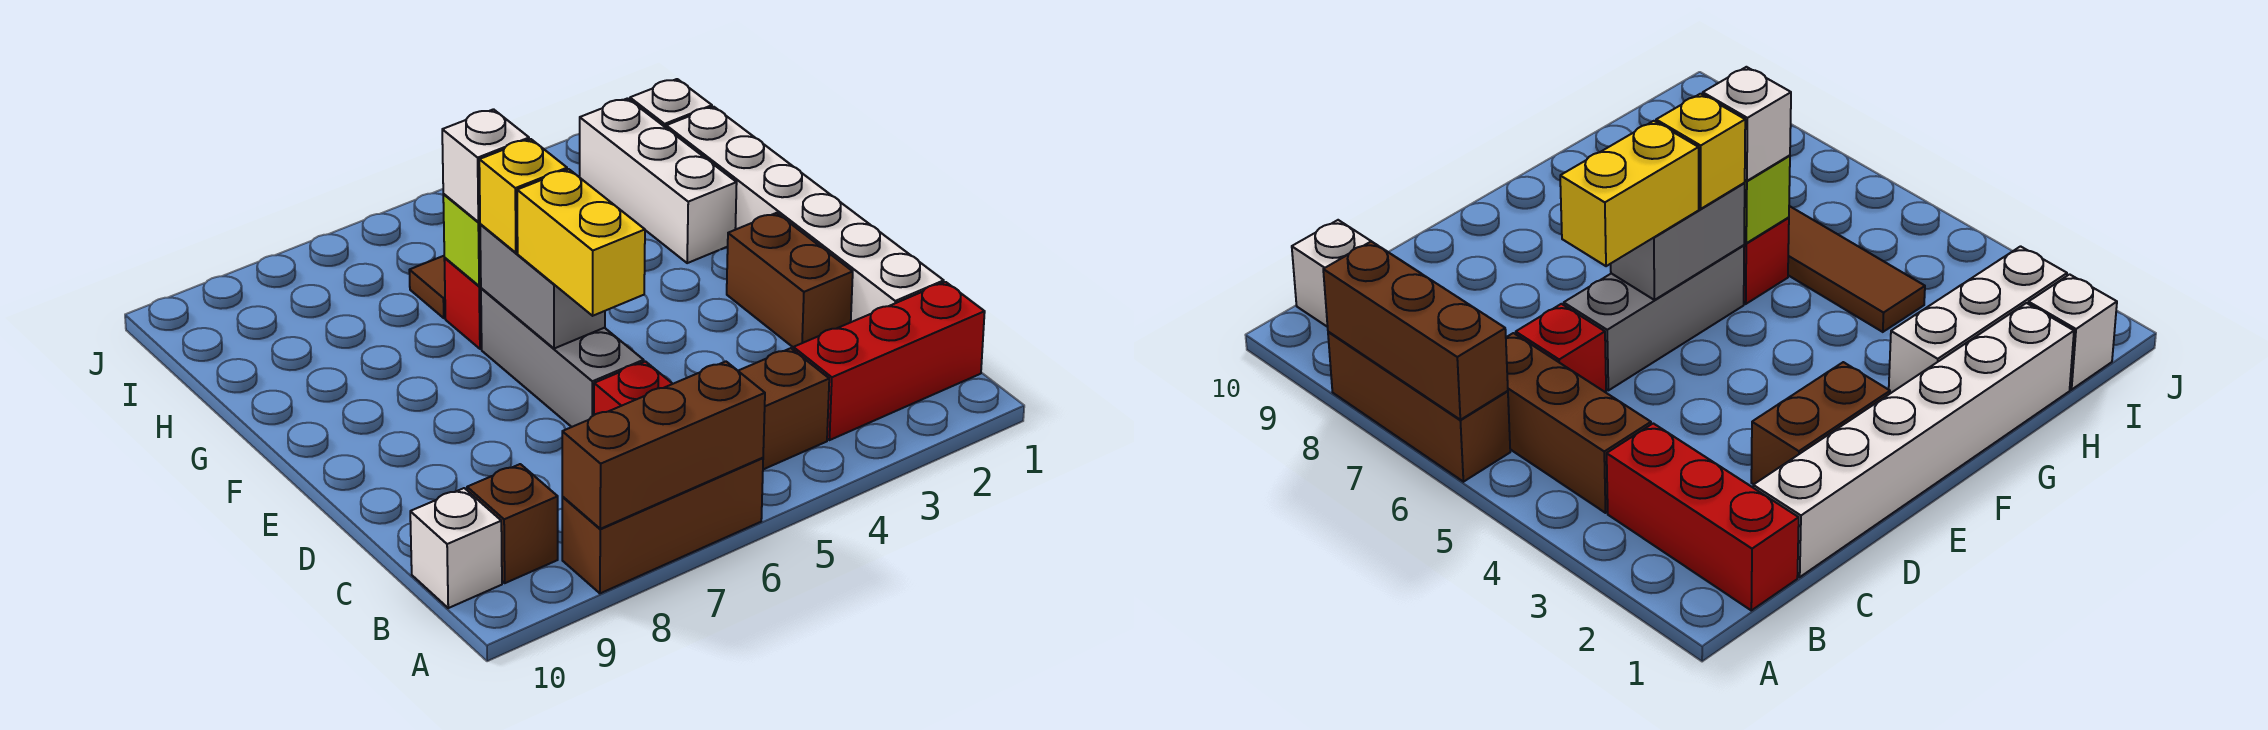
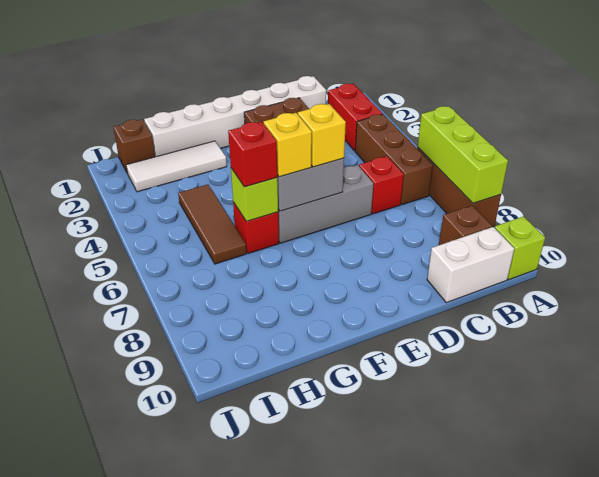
brown 1x3 brick [562,361,765,529] -> lime 1x3 brick [418,106,508,203]
none -> lime 1x1 brick [495,217,545,280]
red 1x3 brick [793,282,985,440] -> red 1x2 brick [328,84,383,151]
white 1x1 brick [410,488,502,608] -> white 1x2 brick [427,227,514,303]
yellow 1x2 brick [517,169,645,316] -> yellow 1x1 brick [298,104,346,167]
white 1x3 brick [580,98,737,263] -> white 1x3 tile [126,141,227,192]
white 1x1 brick [442,109,529,222] -> red 1x1 brick [228,122,277,187]
white 1x1 brick [630,79,712,128] -> brown 1x1 brick [113,119,155,172]

